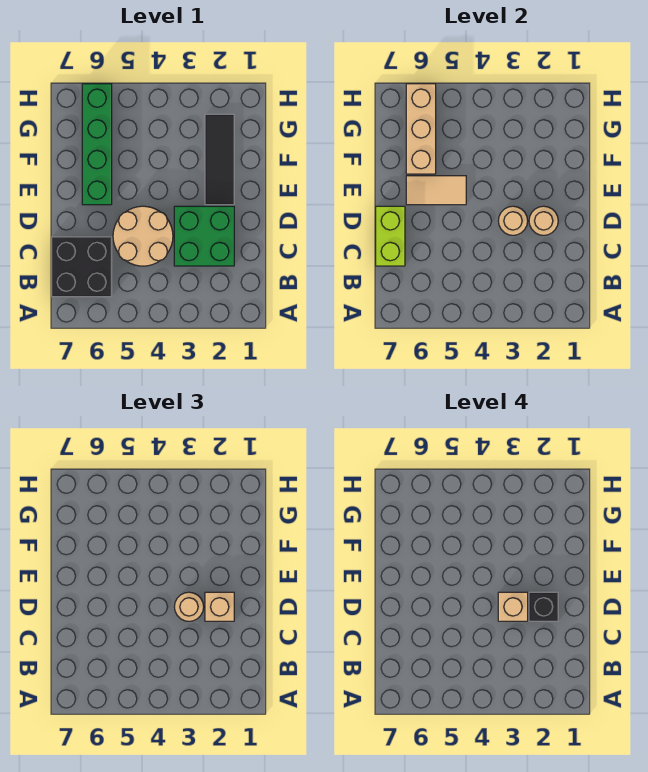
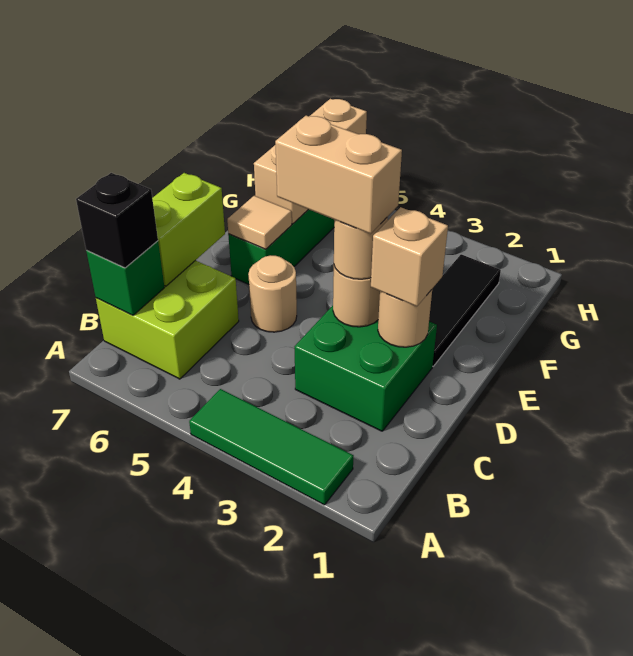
none -> green 1x3 tile [189,389,353,505]
black 2x2 brick [52,237,112,297] -> lime 2x2 brick [96,260,239,379]
none -> green 1x1 brick [86,241,164,315]
tan 2x2 round brick [113,206,173,266] -> tan 1x1 round brick [248,255,297,332]
black 1x1 brick [529,592,558,621] -> black 1x1 brick moved to [76,173,158,268]
tan 1x1 brick [498,592,528,621] -> tan 1x2 brick [275,116,402,234]
tan 1x2 tile [406,176,466,205] -> tan 1x1 tile [227,196,292,249]

